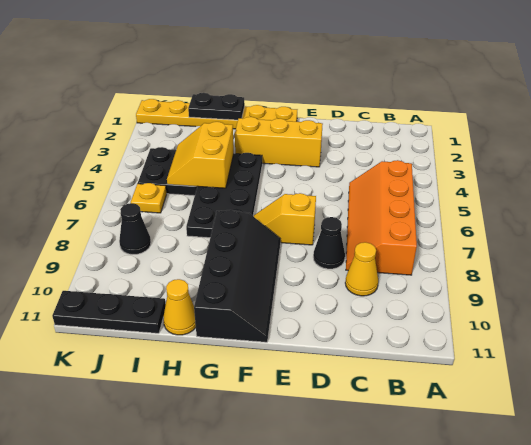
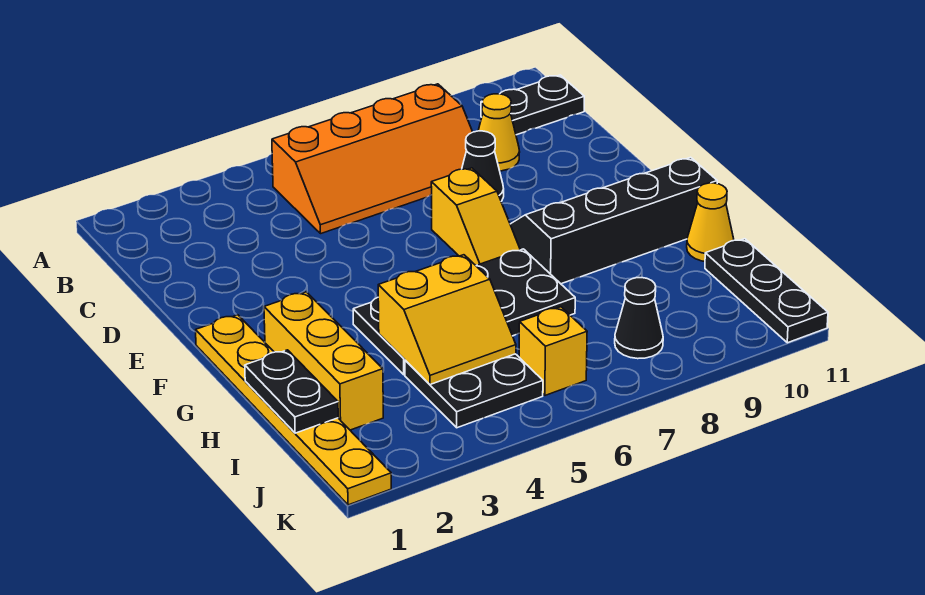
none -> black 1x2 plate [481,75,584,135]
yellow 1x3 brick [235,117,323,167] -> yellow 1x3 brick moved to [264,292,383,430]
yellow 1x1 plate [131,183,167,213] -> yellow 1x1 brick [519,307,587,395]

